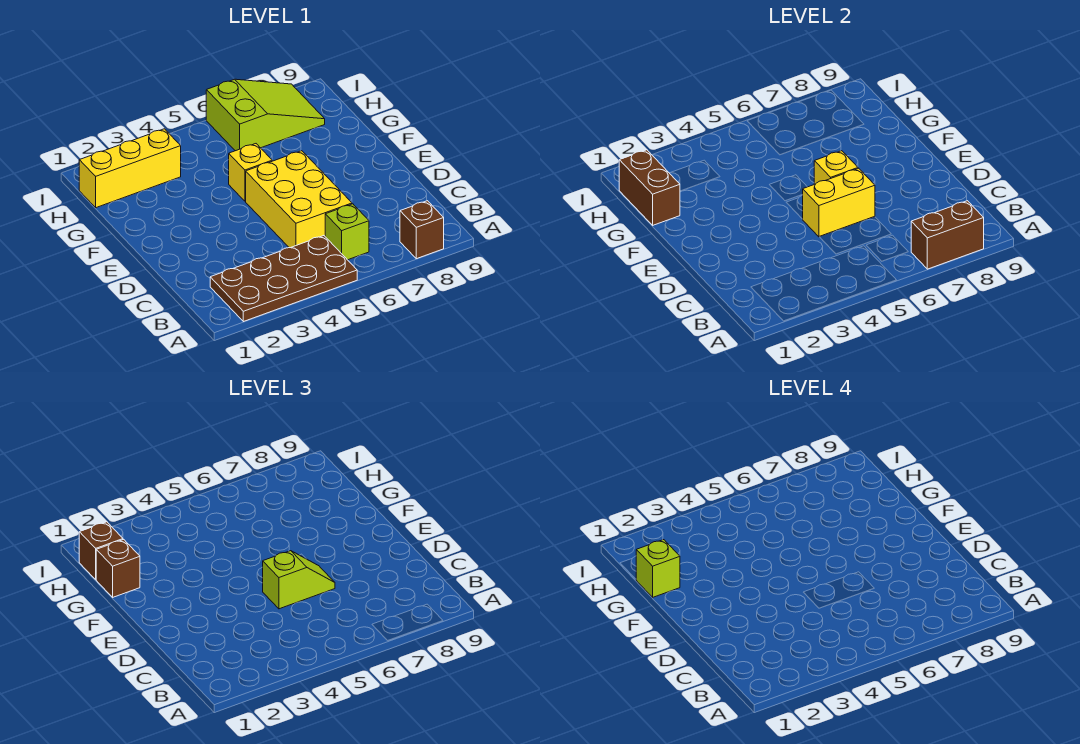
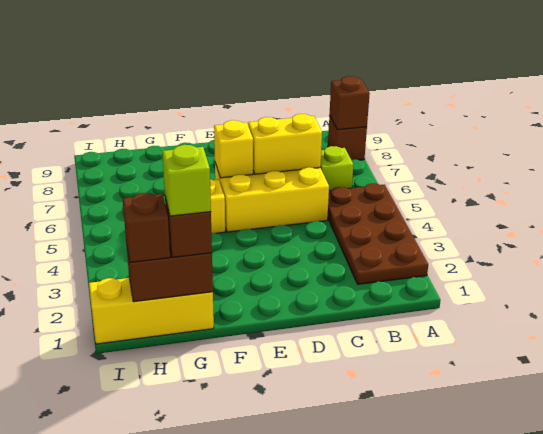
brown 1x2 brick [911,201,984,269] -> brown 1x1 brick [329,76,370,130]
yellow 1x2 brick [802,168,875,237] -> yellow 1x2 brick turned to [248,114,322,174]
lime 1x2 slope [263,551,335,609] -> none
yellow 1x3 brick [79,129,181,208] -> yellow 1x3 brick turned to [89,278,214,344]
lime 2x3 slope [206,79,325,151] -> none

